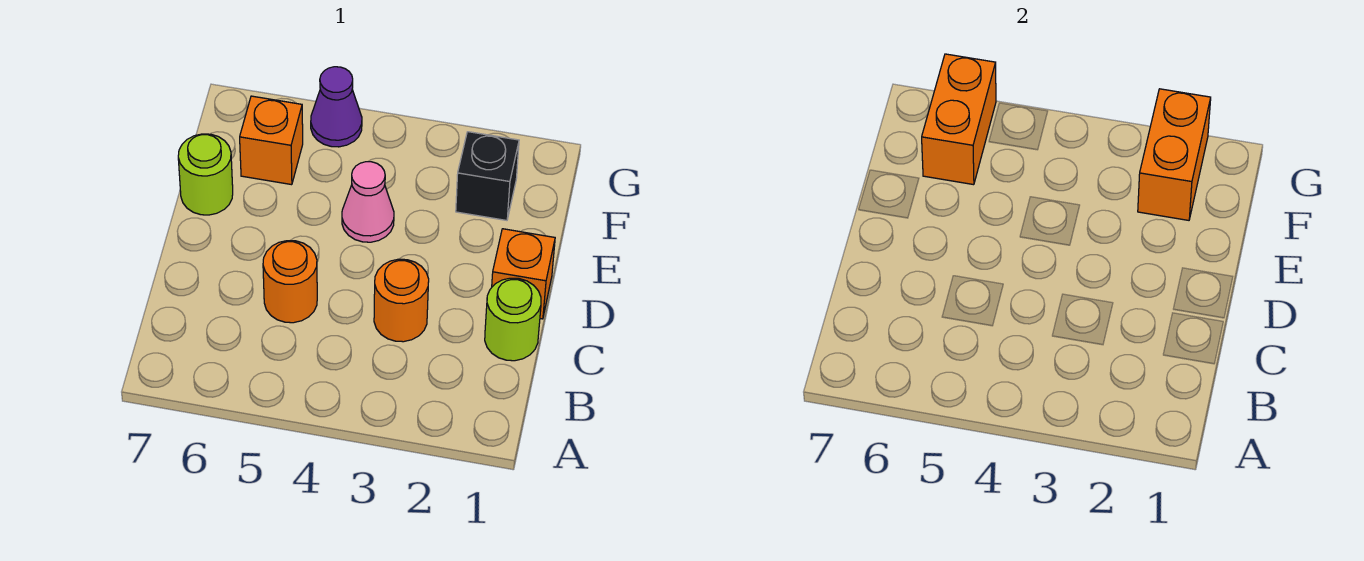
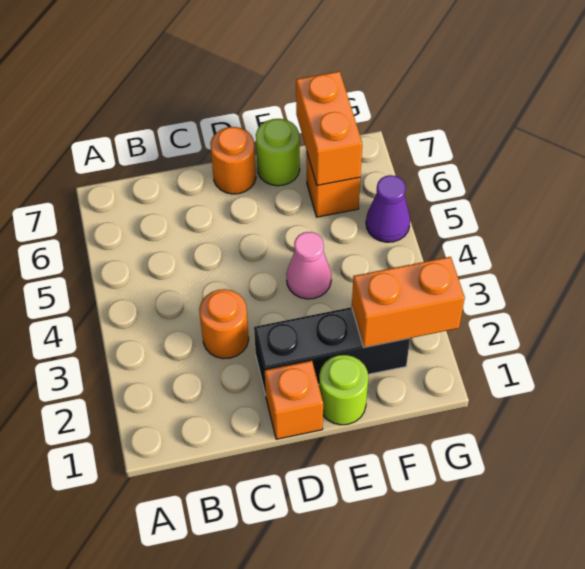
lime 1x1 round brick [485,278,541,361] -> lime 1x1 round brick moved to [319,355,368,425]
orange 1x1 round brick [263,241,317,323] -> orange 1x1 round brick moved to [210,127,256,194]
black 1x1 brick [456,132,519,220] -> black 1x3 brick [254,307,410,395]
orange 1x2 brick [922,54,996,185] -> orange 1x2 brick turned to [296,71,362,185]

